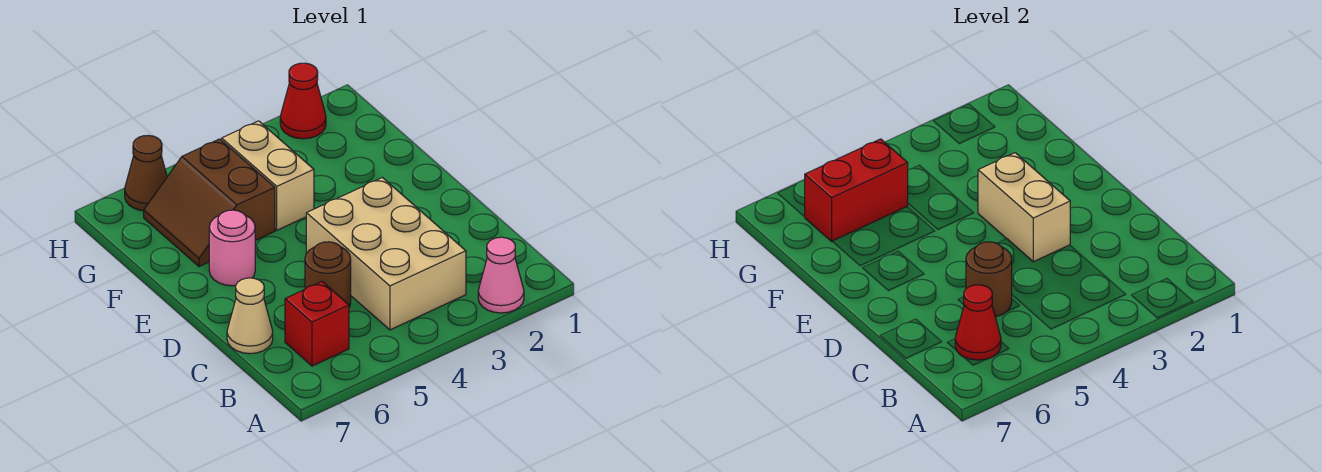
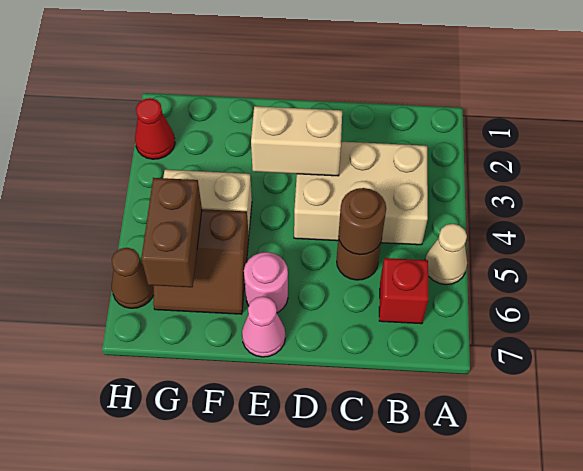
pink 1x1 cone [478,237,524,313] -> pink 1x1 cone moved to [242,296,285,357]
red 1x1 cone [955,285,1001,360] -> none
tan 1x1 cone [227,278,273,354] -> tan 1x1 cone moved to [425,224,467,285]
red 1x2 brick [804,139,908,241] -> brown 1x2 brick [141,178,202,287]

